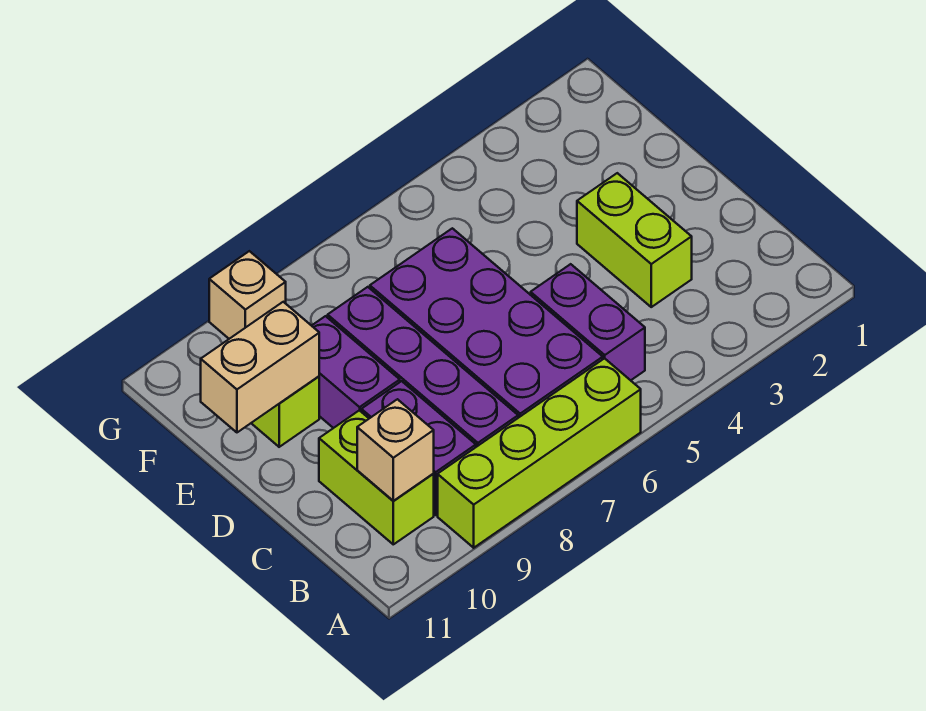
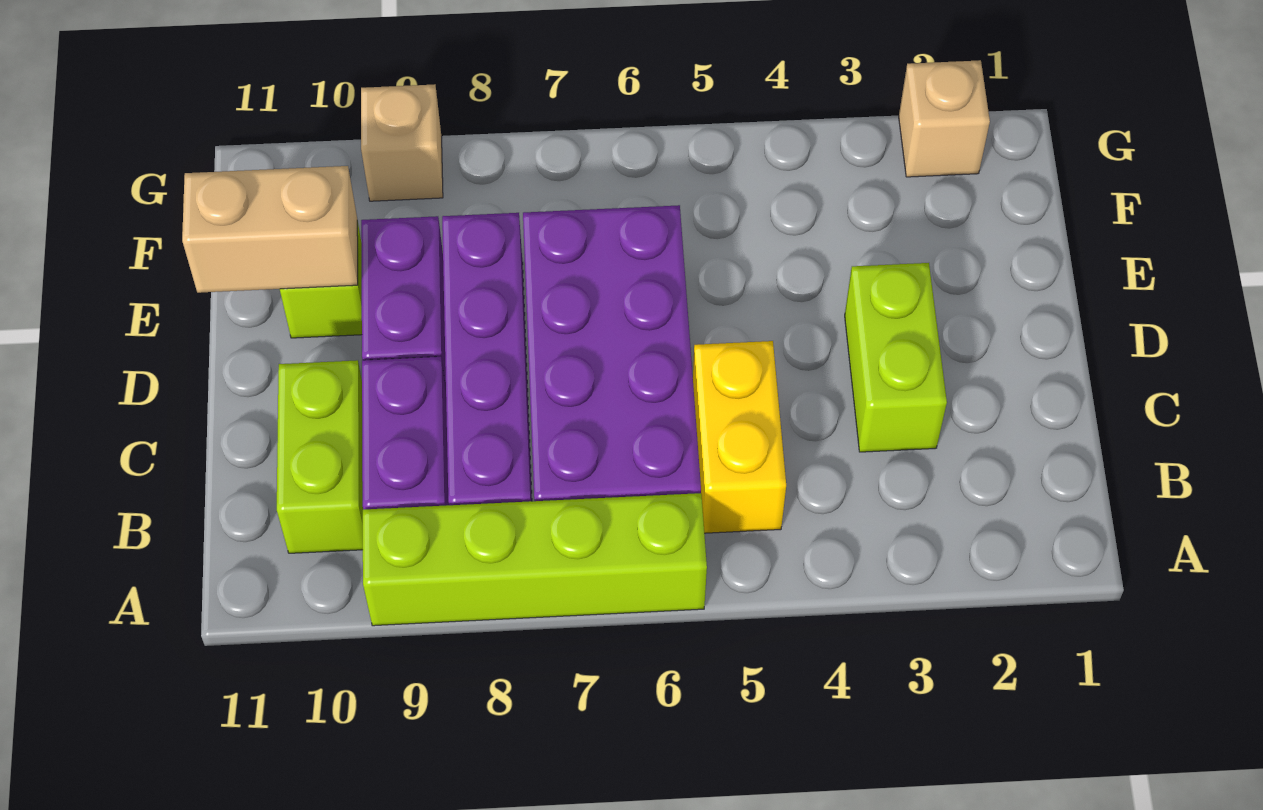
purple 1x2 brick [531,264,645,380] -> yellow 1x2 brick [693,341,786,533]
tan 1x1 brick [357,399,434,501] -> tan 1x1 brick moved to [899,60,990,177]

